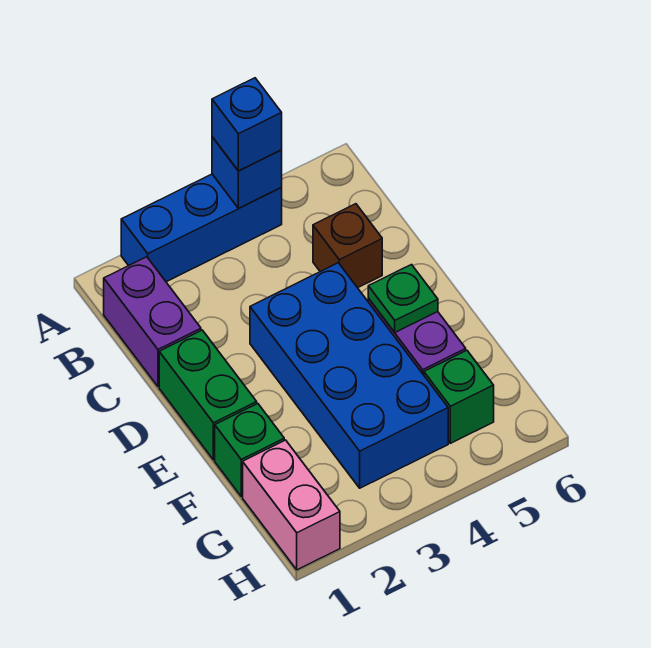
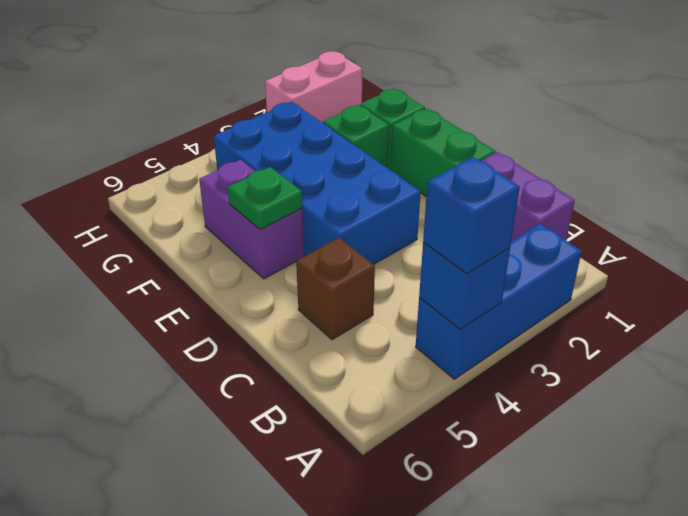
pink 1x2 brick [243,440,340,570] -> pink 1x2 brick turned to [265,51,362,123]
green 1x1 brick [424,350,494,443] -> green 1x1 brick moved to [323,105,389,168]

